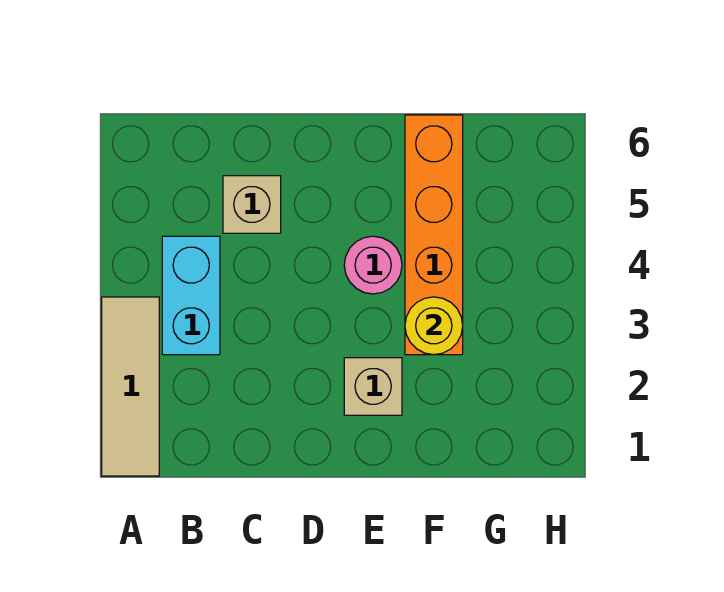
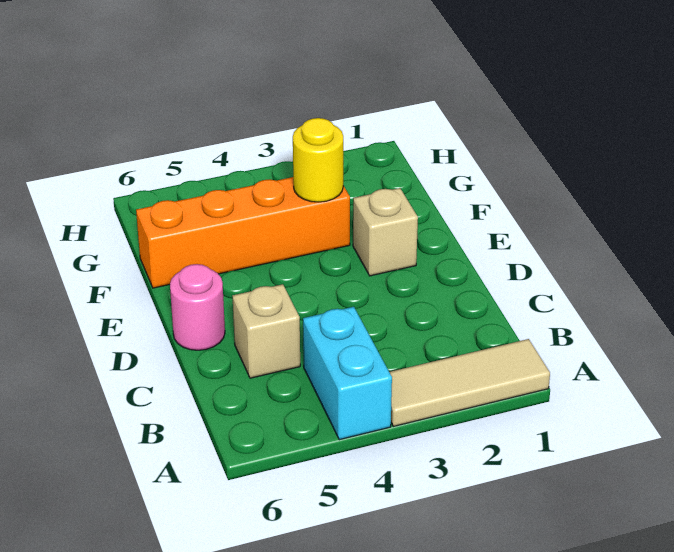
cyan 1x2 brick [162,236,220,355] -> cyan 1x2 brick turned to [303,307,392,440]
pink 1x1 round brick [344,236,402,294] -> pink 1x1 round brick moved to [170,264,225,350]

